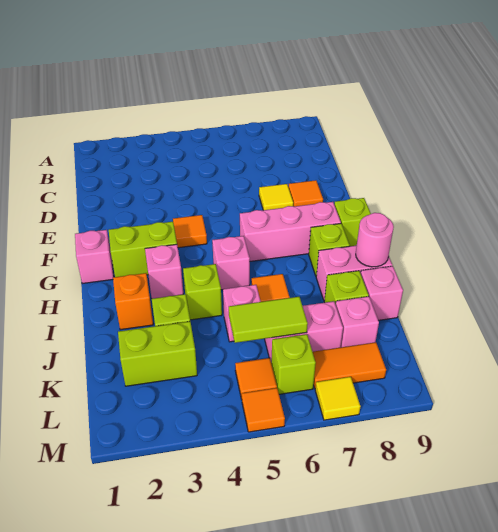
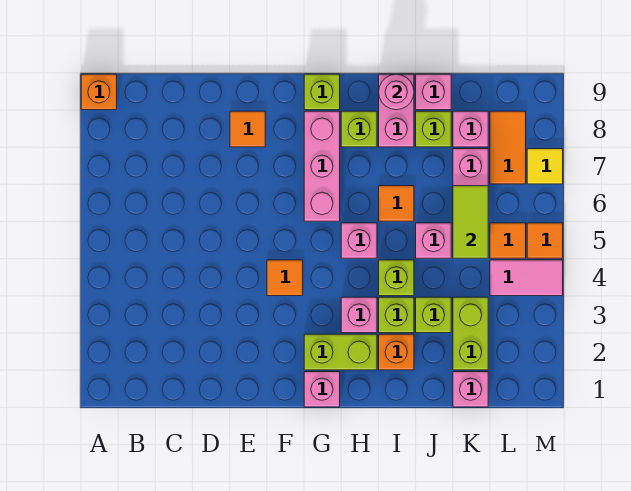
none -> orange 1x1 brick [81,74,117,110]
yellow 1x1 tile [259,184,293,210] -> none
lime 1x2 brick [109,222,177,277] -> lime 1x2 brick turned to [304,334,377,370]
none -> pink 1x1 brick [453,372,488,407]
none -> pink 1x2 tile [490,260,563,296]
lime 1x1 brick [271,334,316,394] -> lime 1x1 brick moved to [379,297,414,333]

